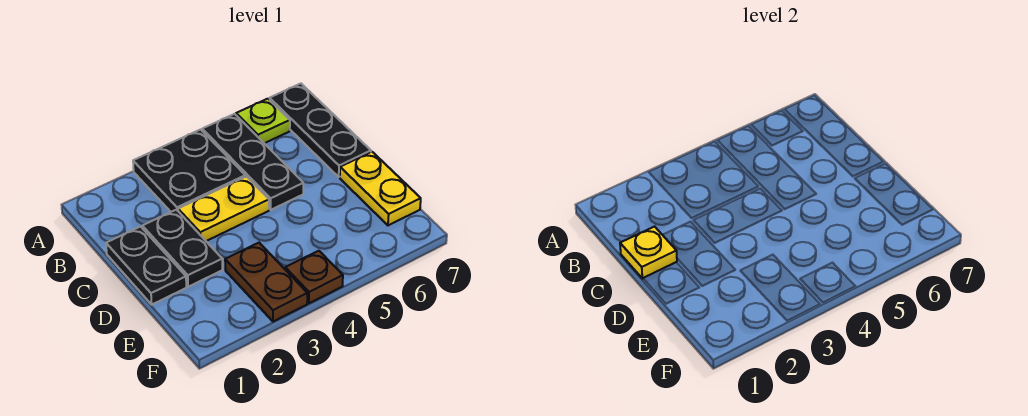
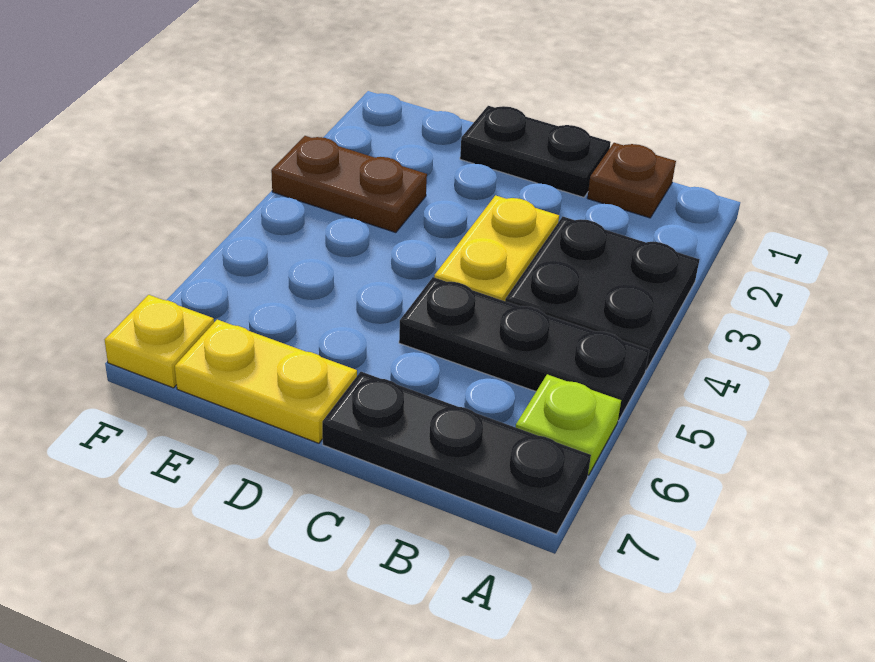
yellow 1x1 plate [620,227,677,279] -> yellow 1x1 plate moved to [105,295,214,388]
black 1x2 plate [142,210,222,287] -> none
brown 1x1 plate [285,251,343,303] -> brown 1x1 plate moved to [587,143,676,218]

